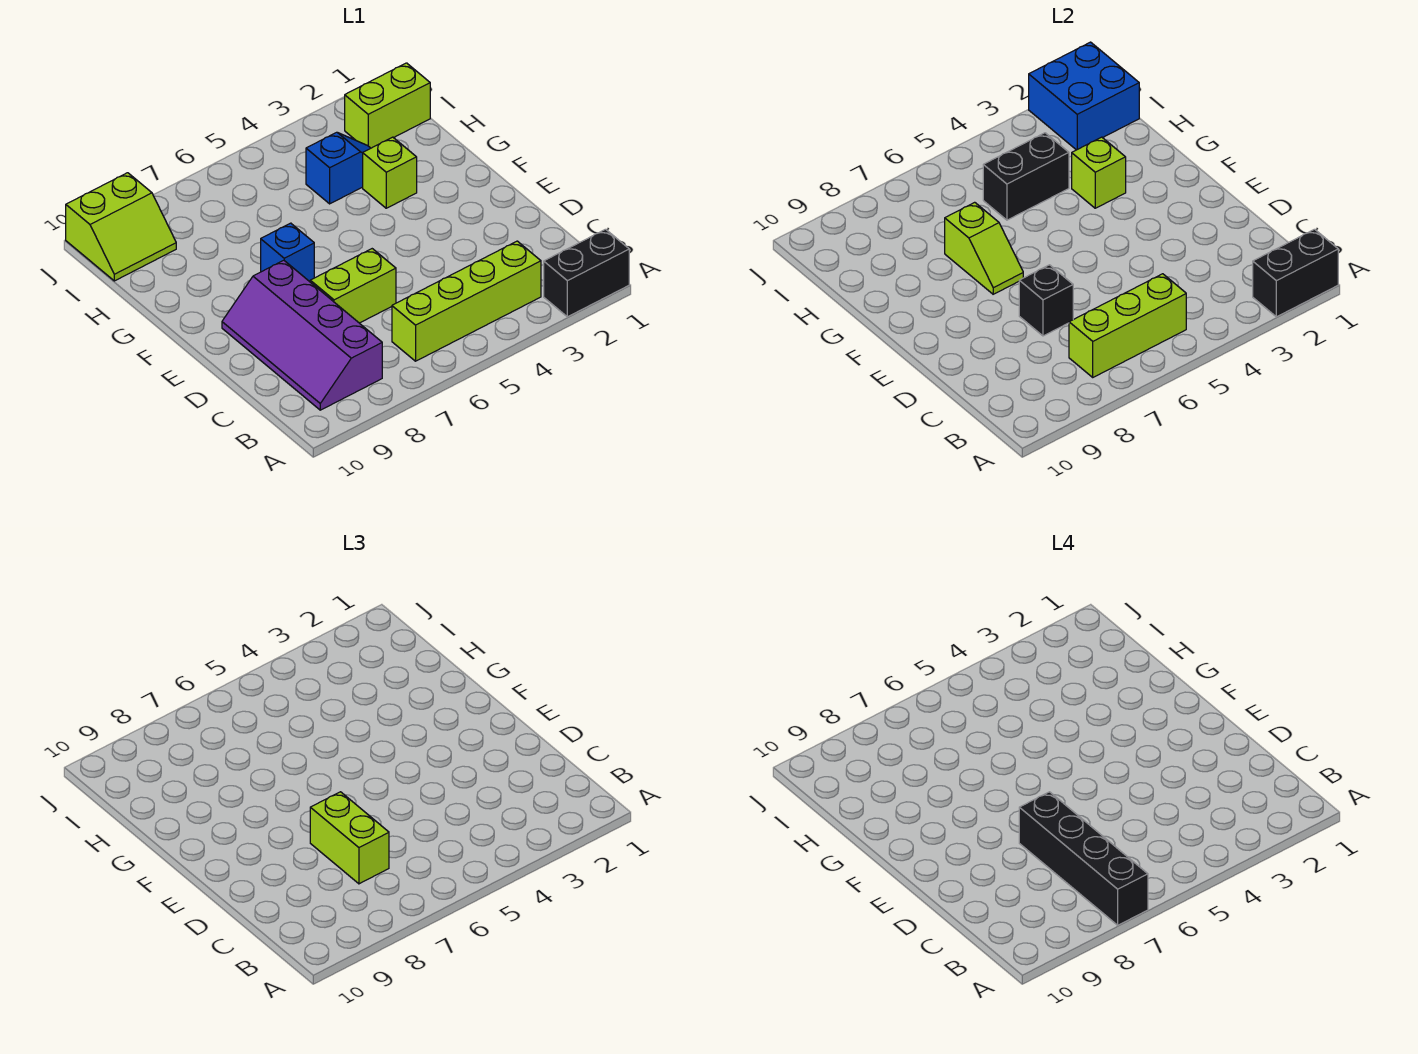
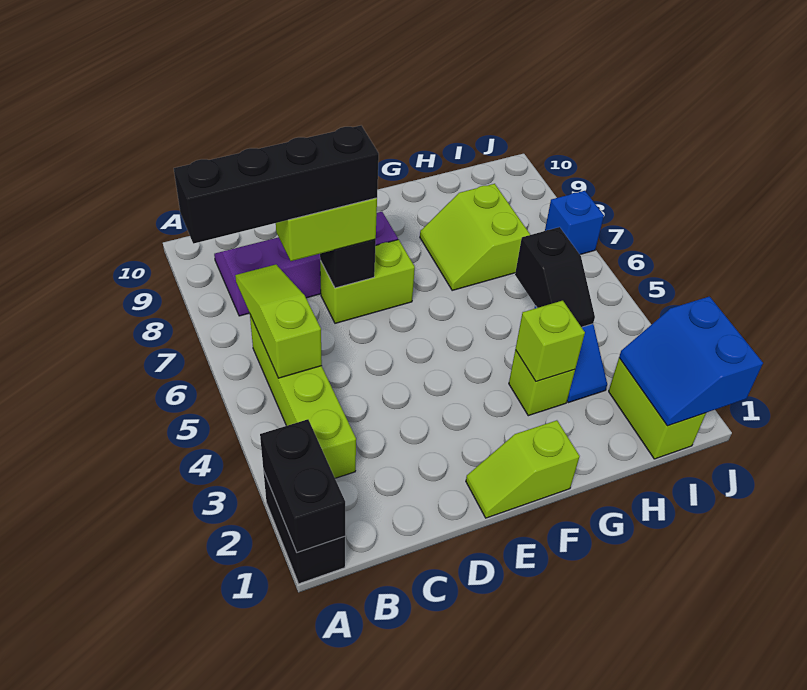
lime 1x3 brick [1069,274,1186,377] -> lime 1x3 slope [235,265,322,378]
lime 1x2 brick [310,249,396,323] -> lime 1x2 brick turned to [320,240,415,323]
blue 1x1 brick [261,223,314,282] -> blue 1x1 brick moved to [545,191,604,255]
lime 1x2 slope [945,202,1023,294] -> lime 1x2 slope moved to [466,420,580,518]
black 1x2 brick [983,133,1069,220] -> black 1x2 slope [515,227,595,327]
blue 2x2 brick [1029,42,1139,150] -> blue 2x2 slope [619,297,763,426]
lime 2x2 slope [66,173,176,281] -> lime 2x2 slope moved to [420,184,530,290]

